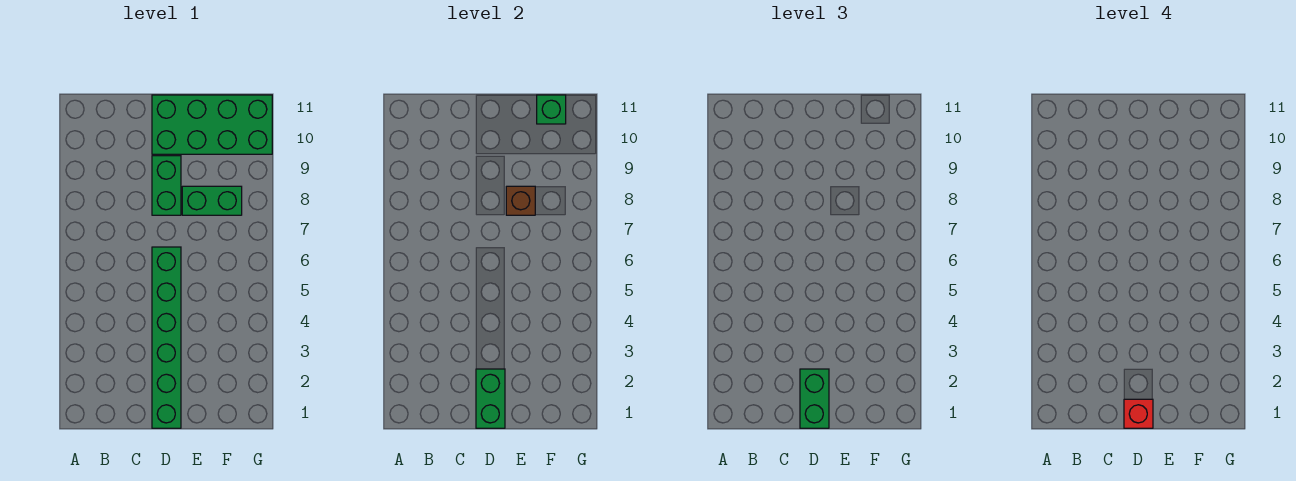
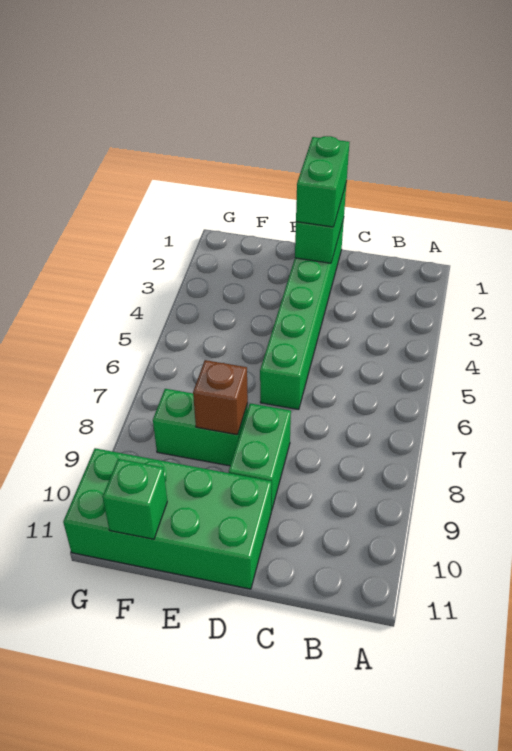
red 1x1 brick [1124,399,1153,428] -> none

